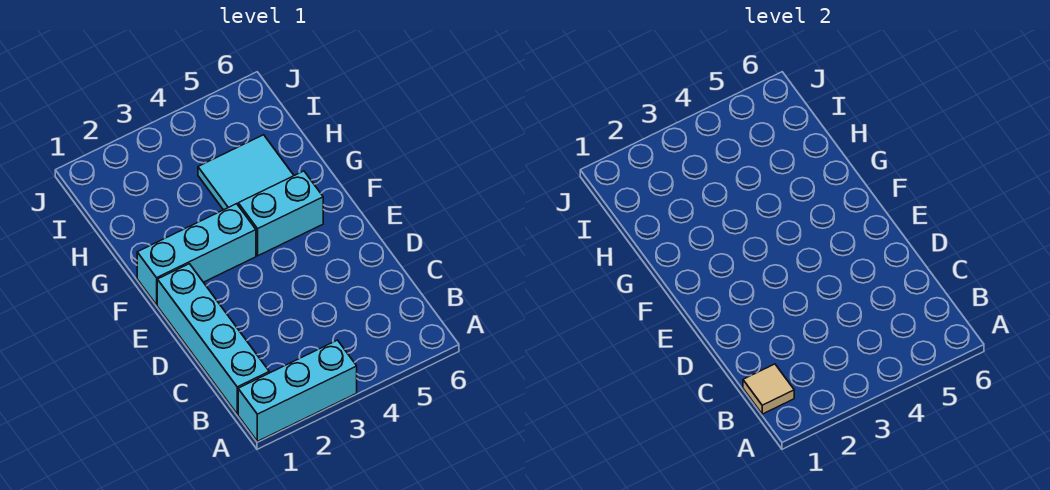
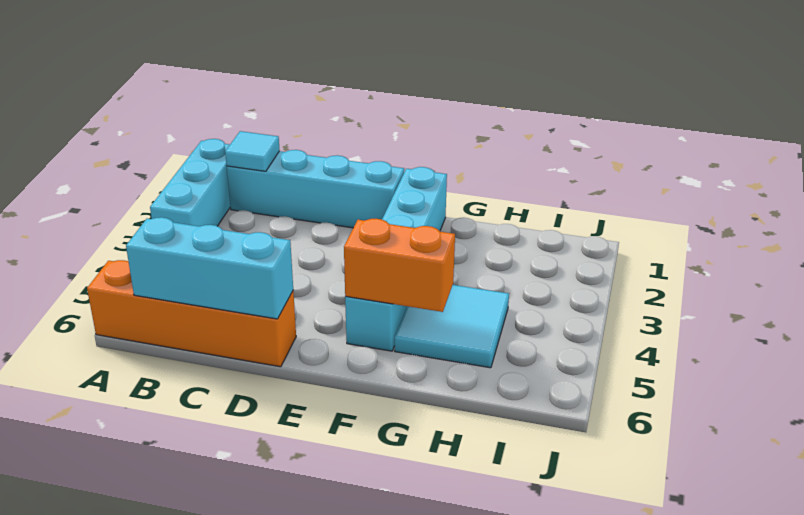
none -> orange 1x4 brick [87,260,296,367]
tan 1x1 tile [743,364,794,414] -> cyan 1x1 tile [225,131,280,171]
none -> cyan 1x3 brick [126,217,293,319]
none -> orange 1x2 brick [344,219,455,312]

